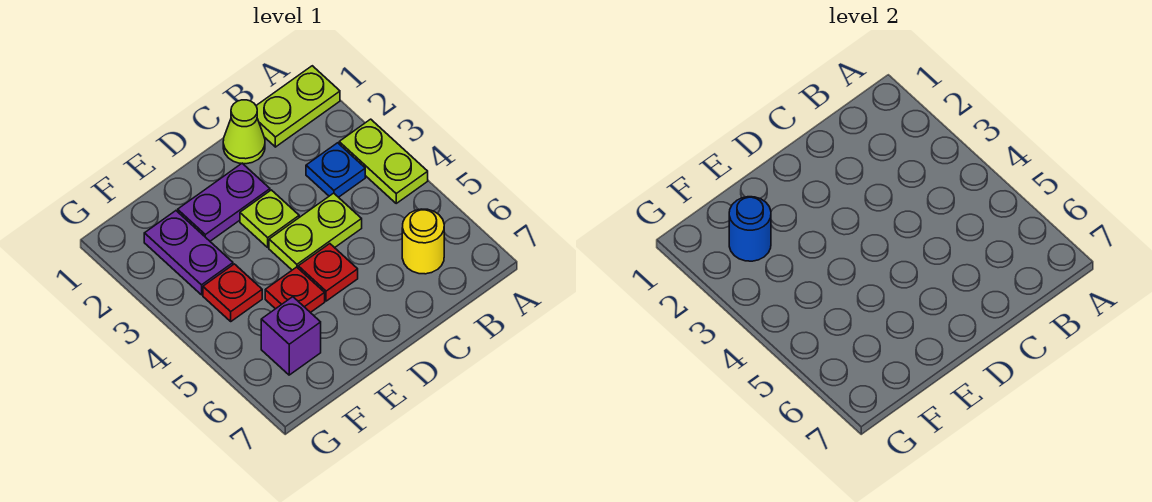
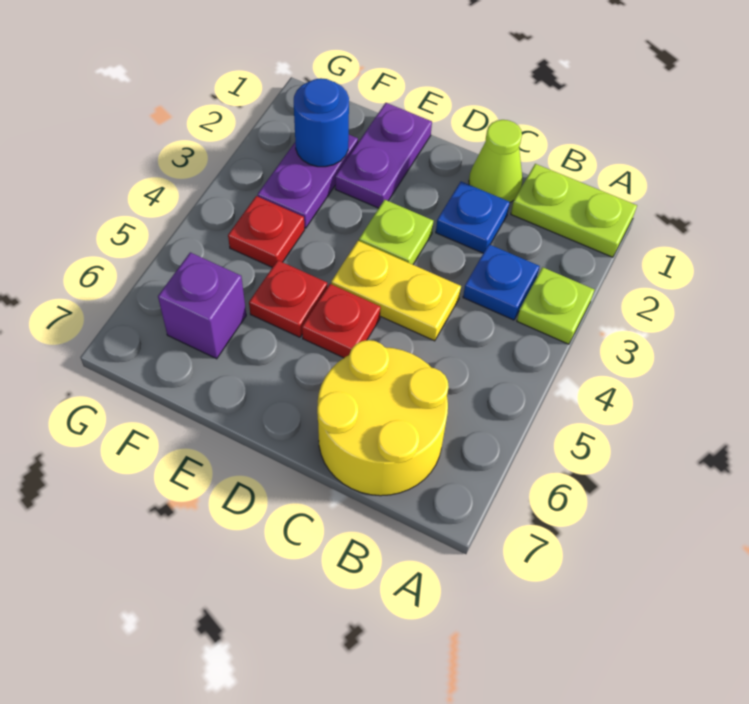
lime 1x2 plate [339,119,428,203] -> lime 1x1 plate [517,267,594,344]
yellow 1x1 round brick [402,209,444,274] -> yellow 2x2 round brick [317,340,449,496]
none -> blue 1x1 plate [436,182,510,253]
lime 1x2 plate [269,193,362,270] -> yellow 1x2 plate [331,241,461,341]
purple 1x2 plate [178,163,270,241] -> purple 1x2 plate turned to [335,103,432,208]

